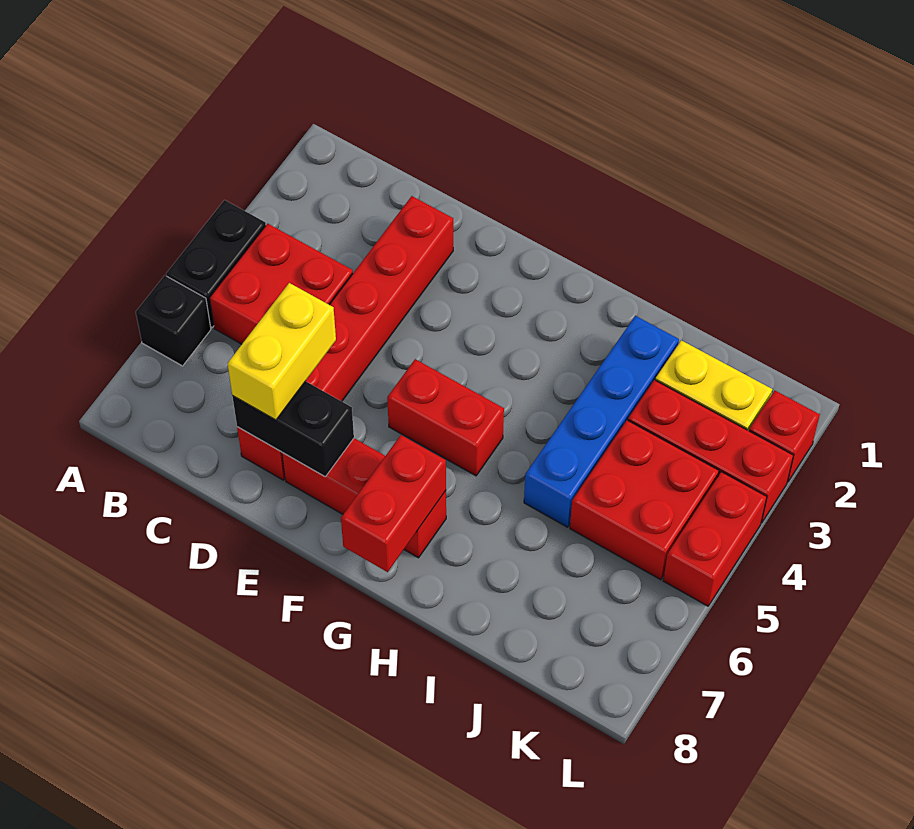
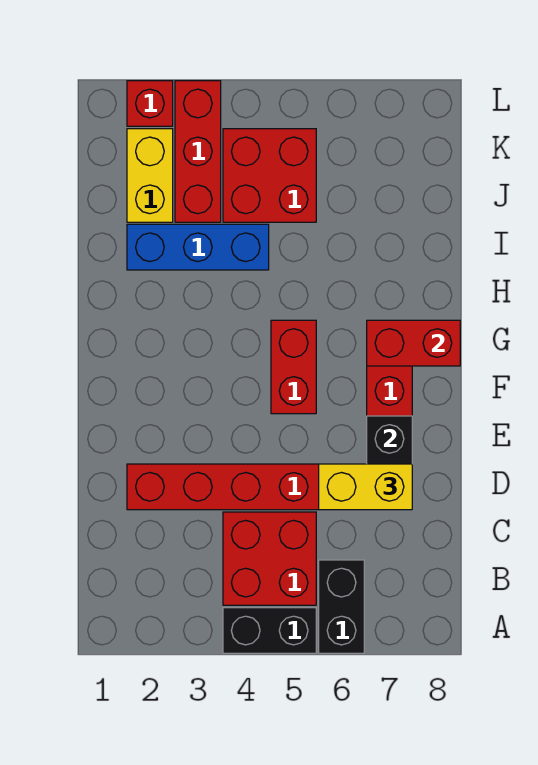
black 1x1 brick [136,276,211,366] -> black 1x2 brick [319,560,364,653]
blue 1x4 brick [524,316,679,527] -> blue 1x3 brick [127,224,269,270]
red 1x2 brick [663,472,767,606] -> none

